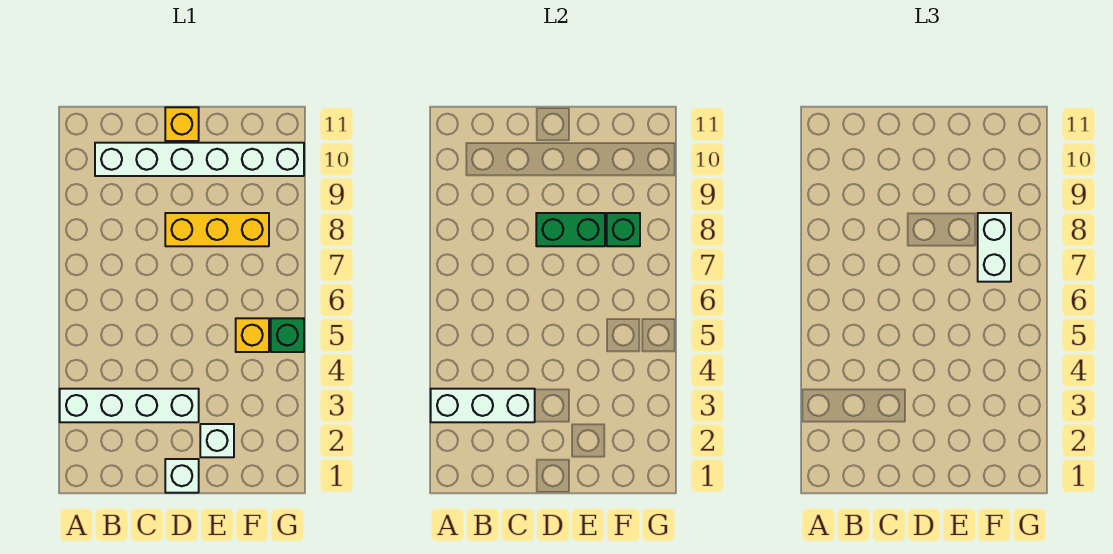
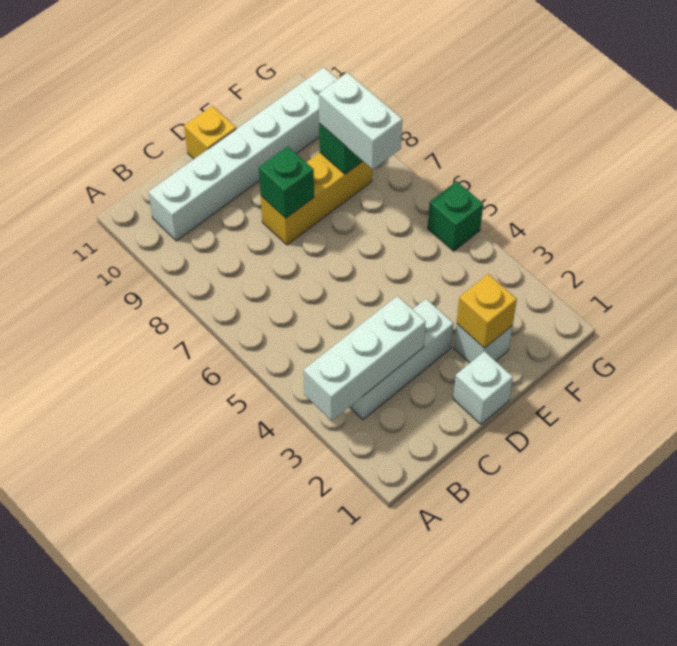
white 1x4 brick [60,389,199,422] -> white 1x3 brick [350,299,453,420]
green 1x2 brick [536,213,605,246] -> green 1x1 brick [259,146,314,218]
yellow 1x1 brick [236,318,269,352] -> yellow 1x1 brick moved to [457,274,517,348]

